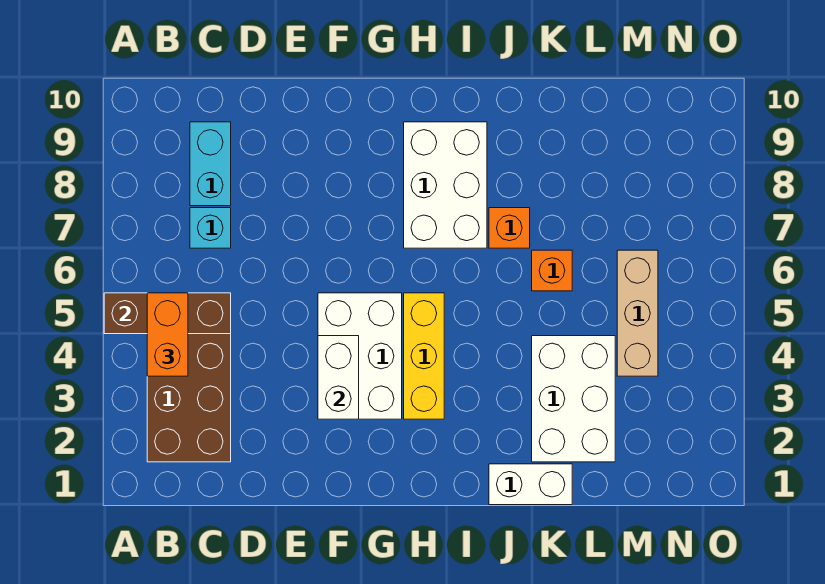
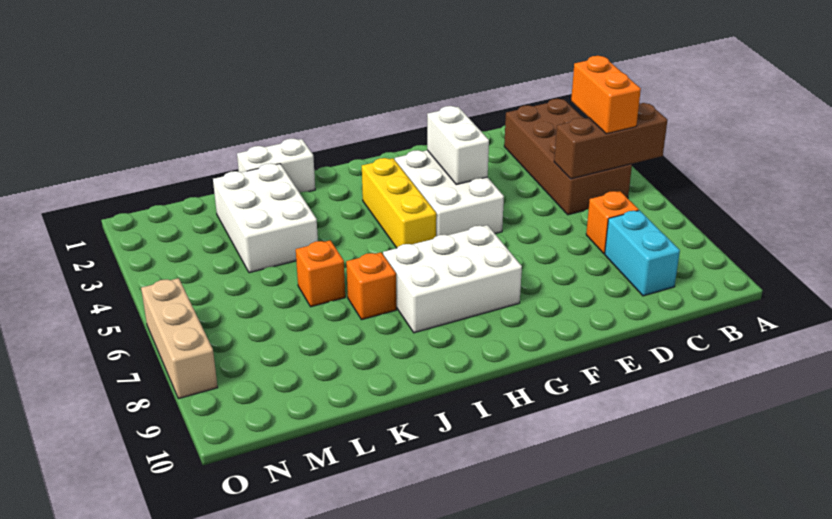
cyan 1x1 brick [190,208,231,248] -> orange 1x1 brick [586,191,639,254]
white 2x3 brick [404,122,487,248] -> white 2x3 brick turned to [383,225,522,333]
tan 1x3 brick [617,250,658,376] -> tan 1x3 brick moved to [141,278,218,399]

